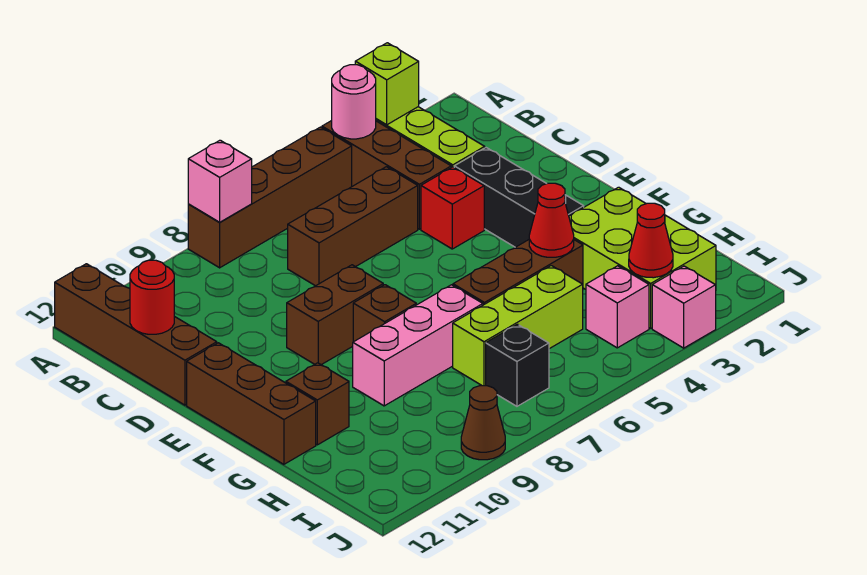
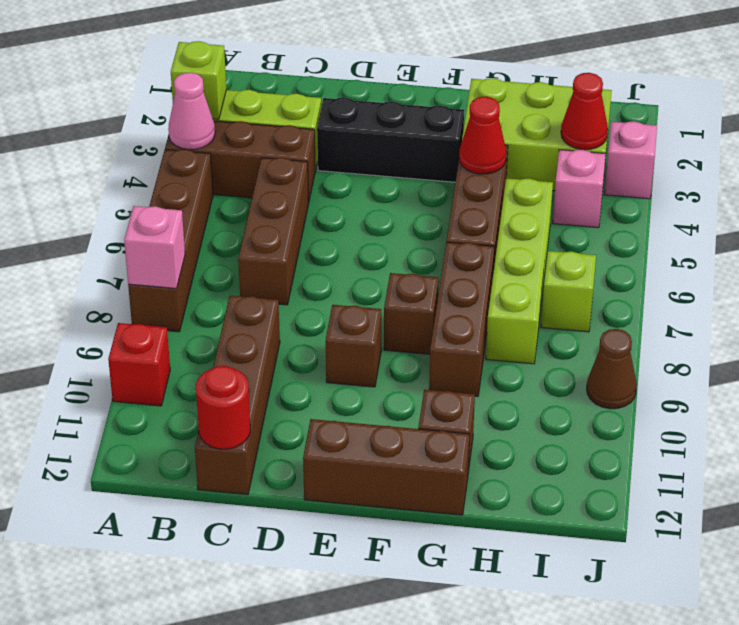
pink 1x1 round brick [332,65,376,139] -> pink 1x1 cone [168,73,215,149]
brown 1x4 brick [55,264,217,405] -> brown 1x4 brick turned to [195,296,280,495]
red 1x1 brick [421,167,484,249] -> red 1x1 brick moved to [108,323,170,406]
brown 1x2 brick [287,265,383,365] -> brown 1x1 brick [326,305,381,387]
pink 1x3 brick [353,285,483,406] -> brown 1x3 brick [429,242,495,397]
lime 1x3 brick [453,266,583,386] -> lime 1x4 brick [486,178,553,364]
black 1x1 brick [486,324,549,406] -> lime 1x1 brick [541,251,596,332]

